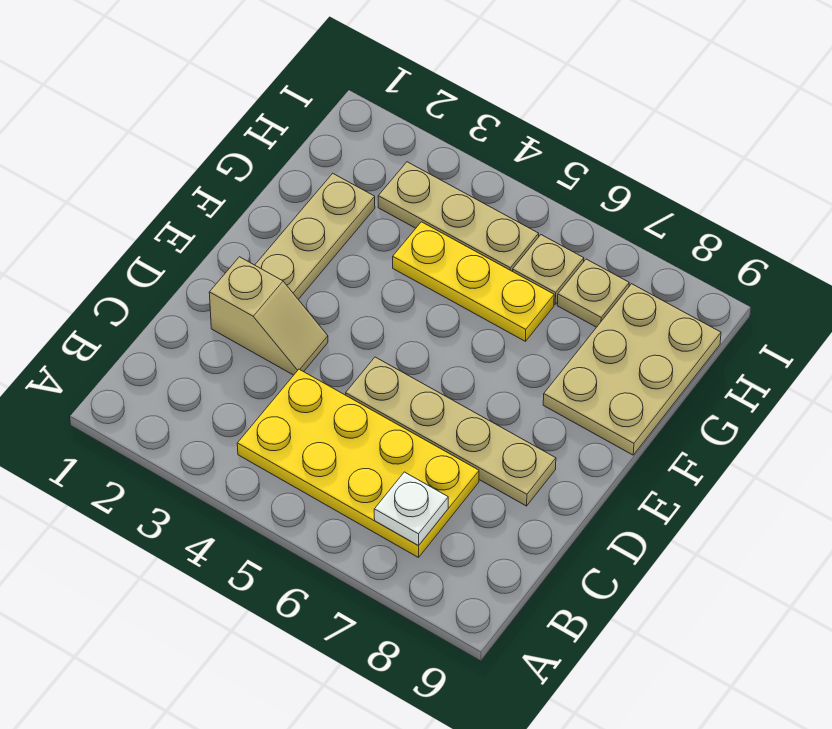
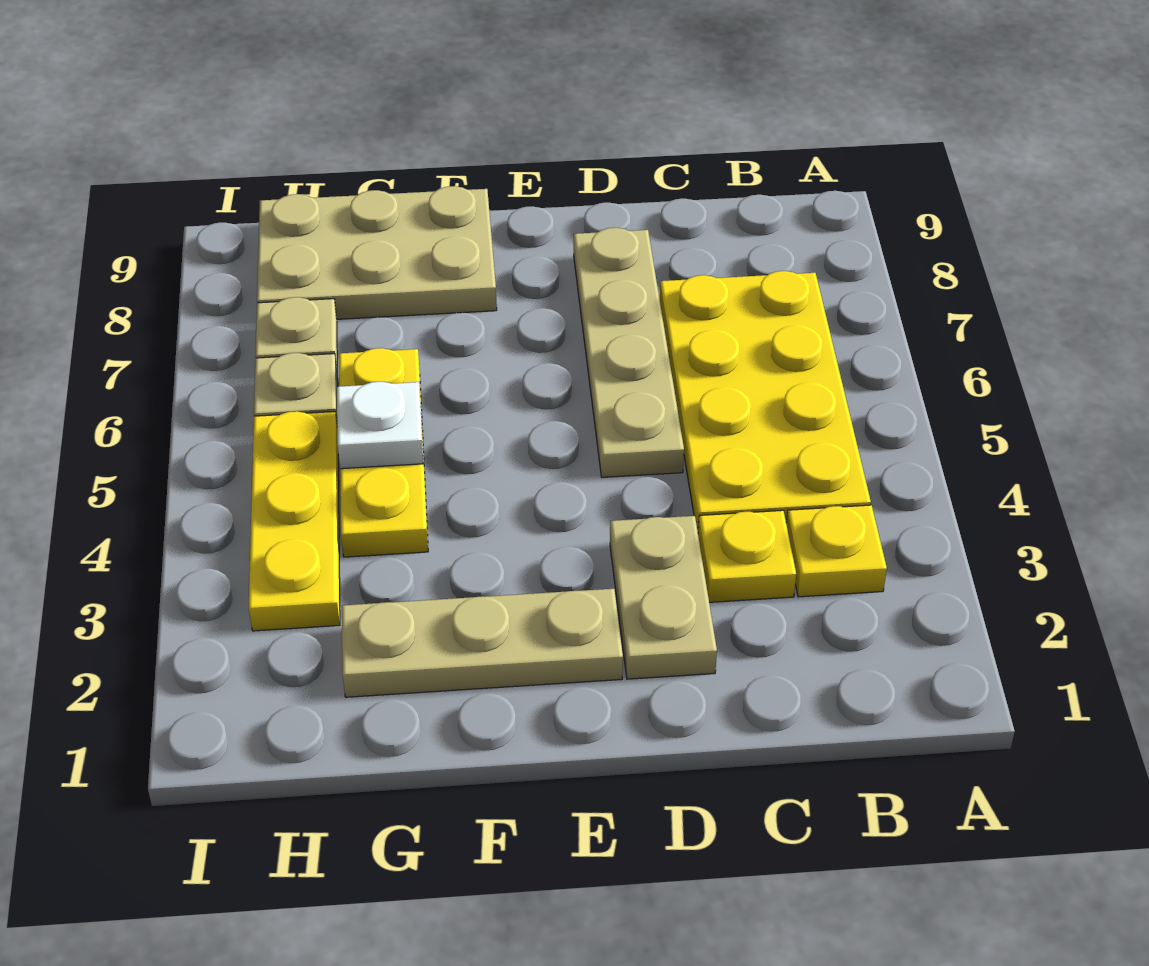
none -> yellow 1x1 plate [786,505,887,597]
white 1x1 plate [374,472,448,546] -> white 1x1 plate moved to [337,382,424,469]
none -> yellow 1x1 plate [698,510,796,602]
tan 1x2 slope [209,257,328,375] -> tan 1x2 plate [610,516,717,679]
tan 1x3 plate [378,162,539,271] -> yellow 1x3 plate [249,411,340,631]

